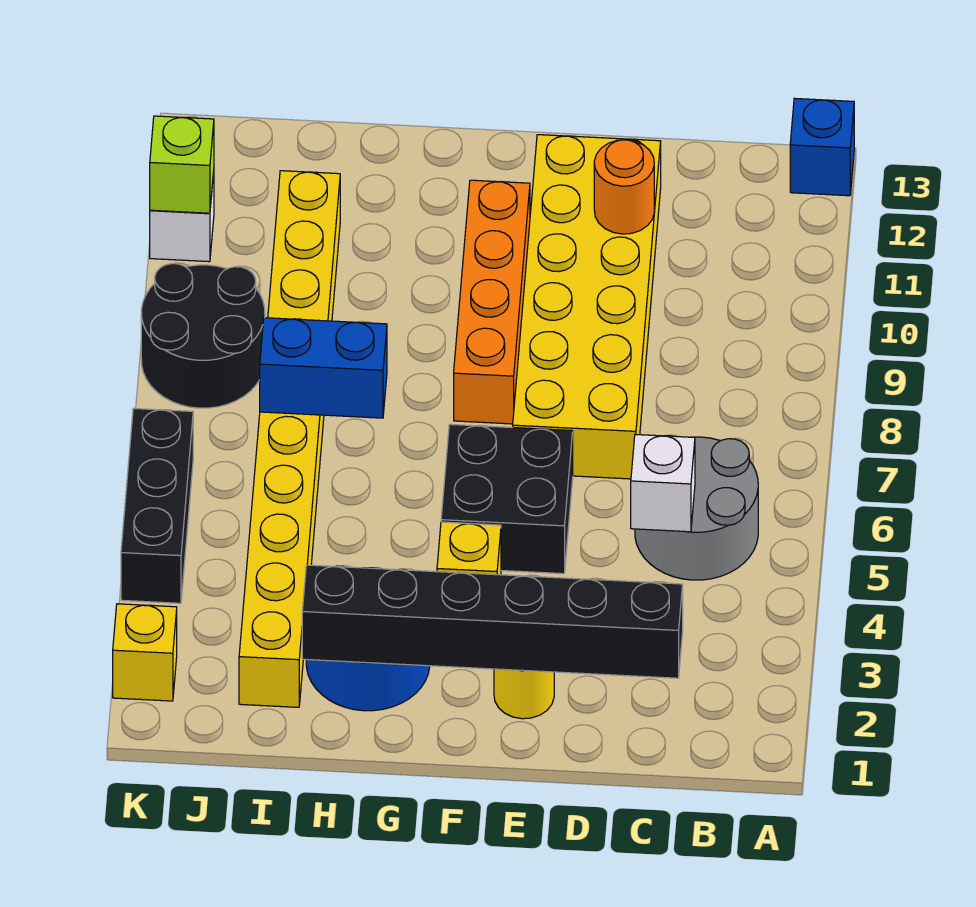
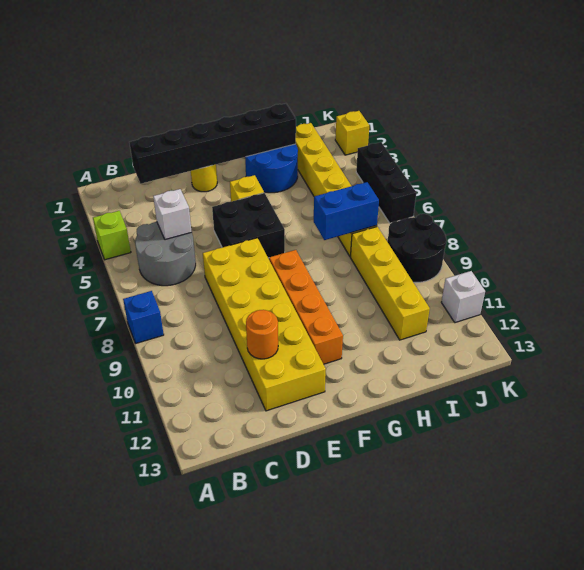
blue 1x1 brick [790,98,854,196] -> blue 1x1 brick moved to [123,291,164,343]
lime 1x1 brick [150,116,214,213] -> lime 1x1 brick moved to [93,211,131,260]

